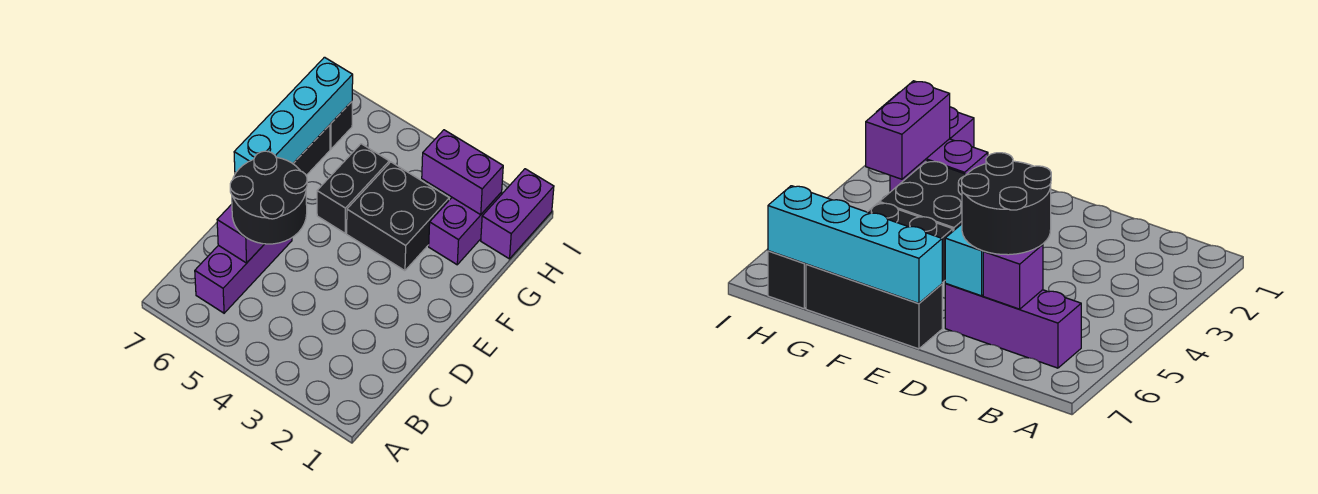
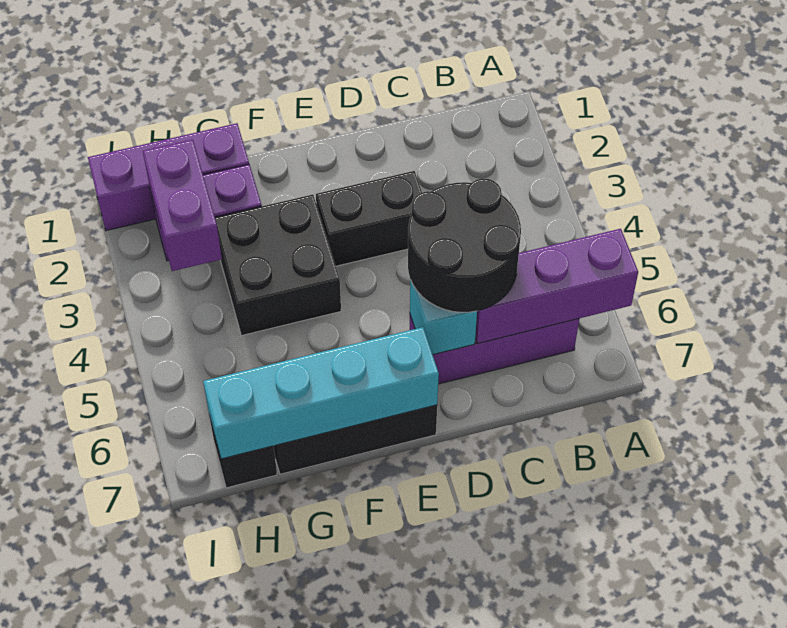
purple 1x1 brick [217,204,264,263] -> purple 1x3 brick [475,229,638,344]
black 1x2 brick [317,144,389,233] -> black 1x2 brick moved to [316,171,422,266]
purple 1x2 brick [481,169,554,259] -> purple 1x3 brick [88,123,249,231]

